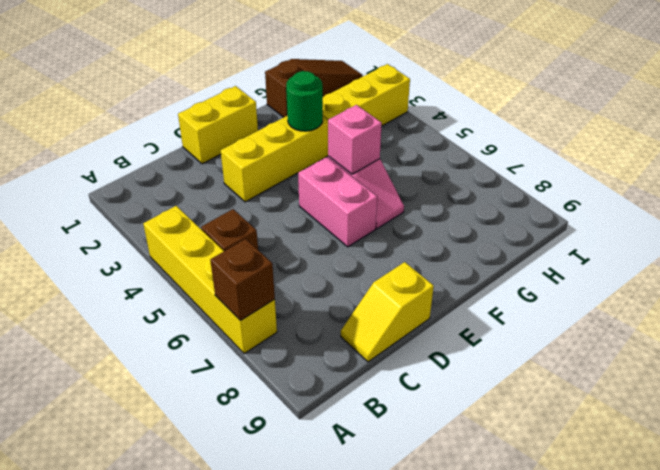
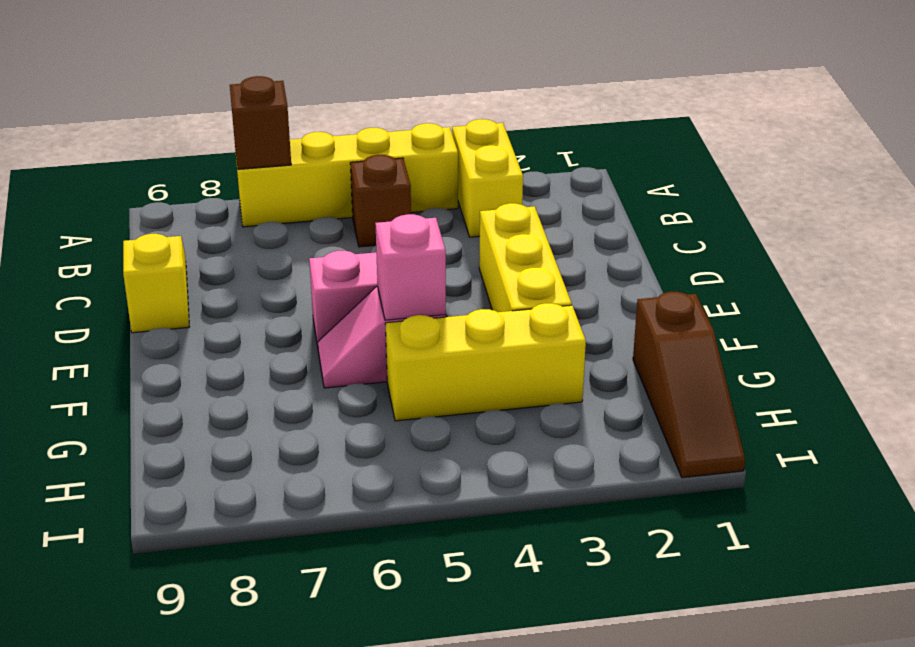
yellow 1x2 brick [178,86,258,164] -> yellow 1x2 brick moved to [452,119,523,237]
green 1x1 round brick [286,71,323,131] -> none
yellow 1x3 brick [323,64,410,126] -> yellow 1x3 brick turned to [385,303,586,421]

